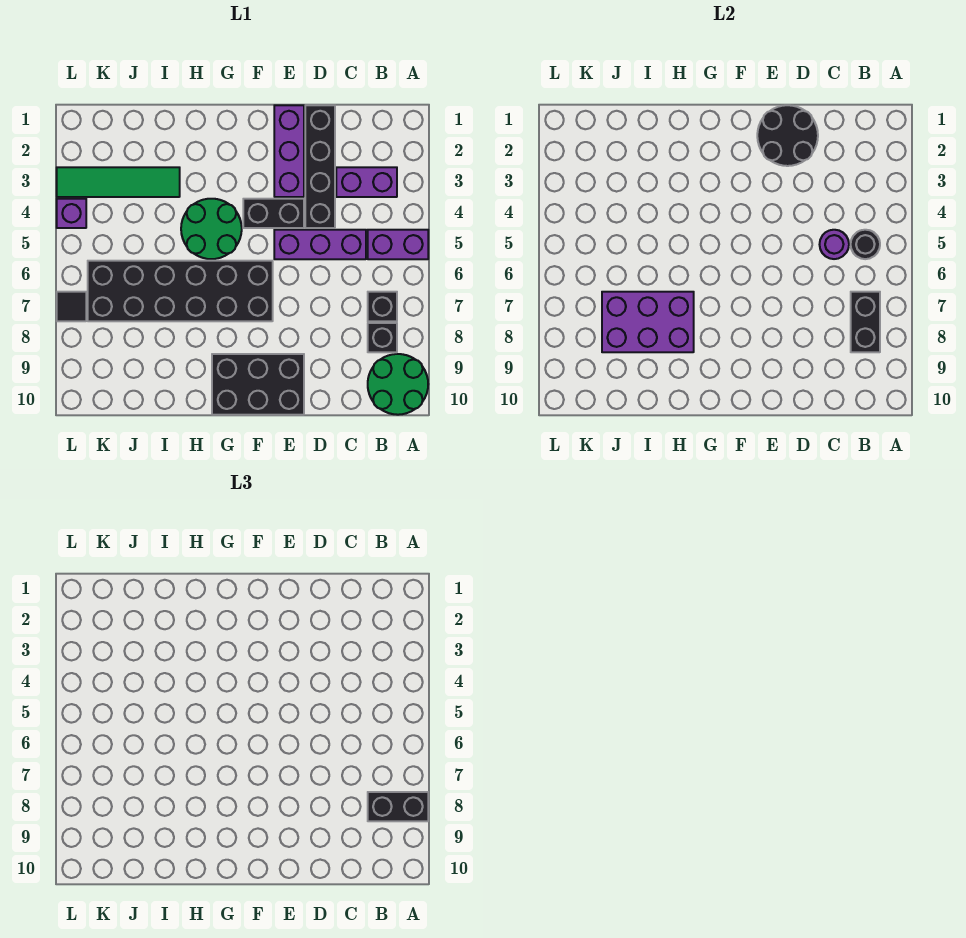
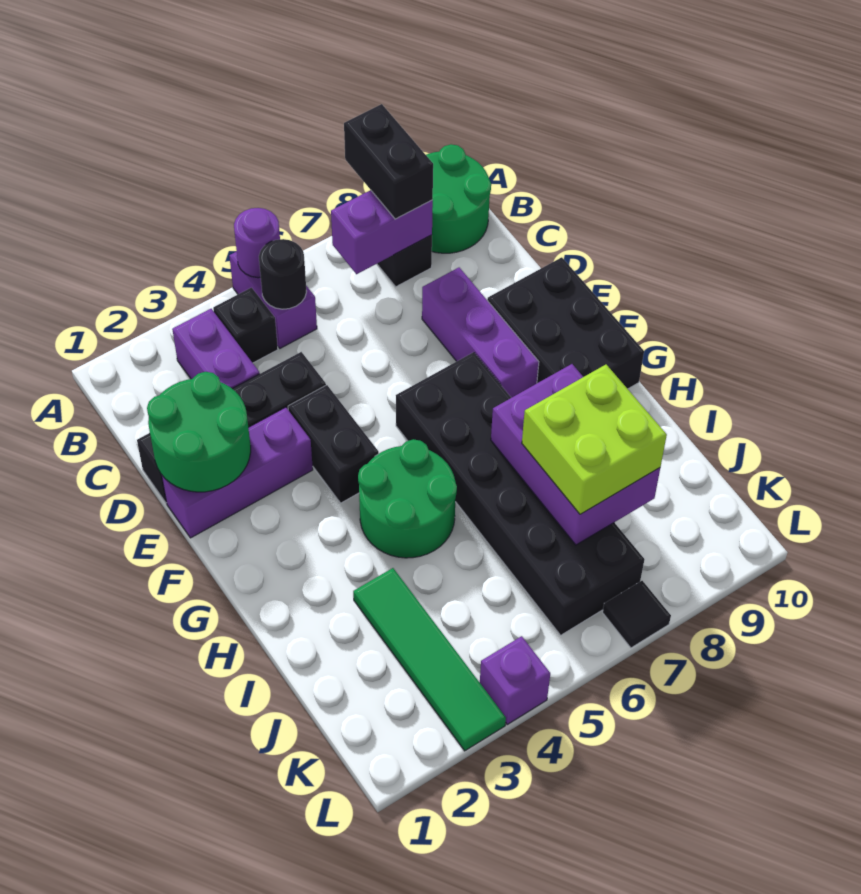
black 1x1 brick [368,292,397,321] -> black 1x1 brick moved to [213,288,278,363]
black 1x2 brick [851,292,880,352] -> purple 1x2 brick [331,190,433,274]
purple 1x3 brick [274,230,366,259] -> purple 1x3 brick moved to [422,268,539,398]
purple 1x1 round brick [820,230,849,259] -> purple 1x1 round brick moved to [234,208,280,278]
black 2x2 round brick [757,105,818,166] -> green 2x2 round brick [147,372,251,492]
none -> lime 2x2 brick [522,365,667,514]

